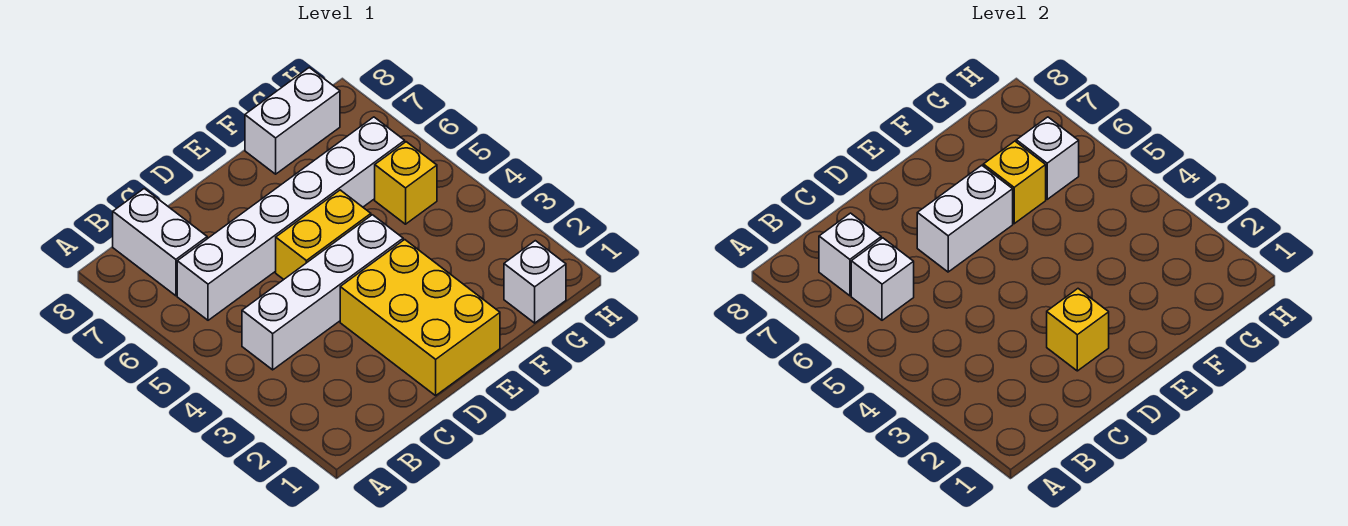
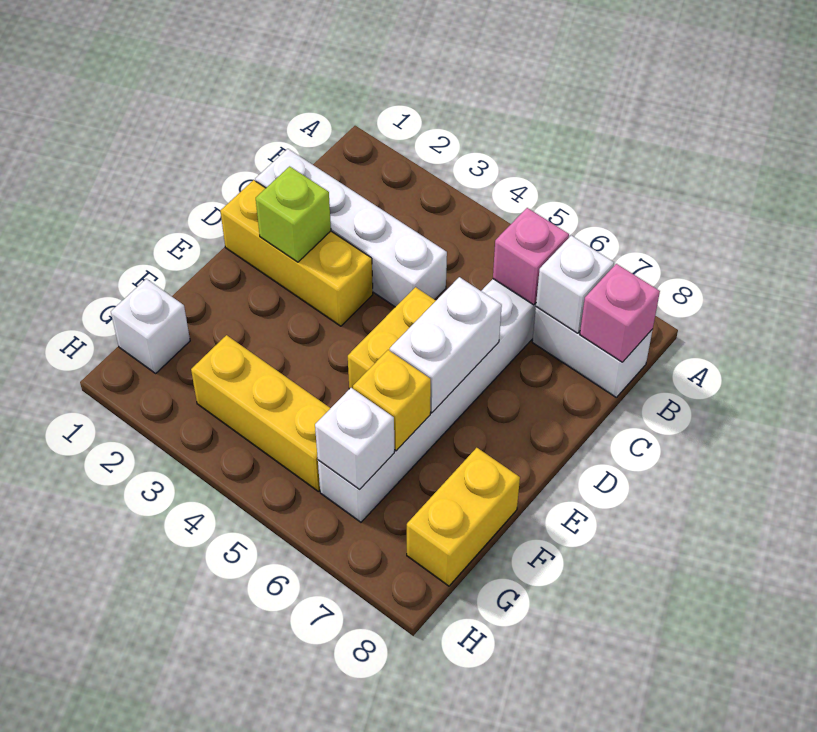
white 1x4 brick [242,215,403,370] -> white 1x4 brick turned to [255,149,447,307]
white 1x1 brick [851,238,914,320] -> pink 1x1 brick [493,208,569,305]
none -> pink 1x1 brick [580,264,660,362]
yellow 2x3 brick [340,240,500,396] -> yellow 1x3 brick [220,180,373,326]
yellow 1x1 brick [1047,289,1109,371] -> lime 1x1 brick [256,166,331,262]
white 1x2 brick [245,68,340,174] -> yellow 1x2 brick [407,448,520,586]
yellow 1x1 brick [375,142,437,224] -> yellow 1x3 brick [191,335,330,491]

